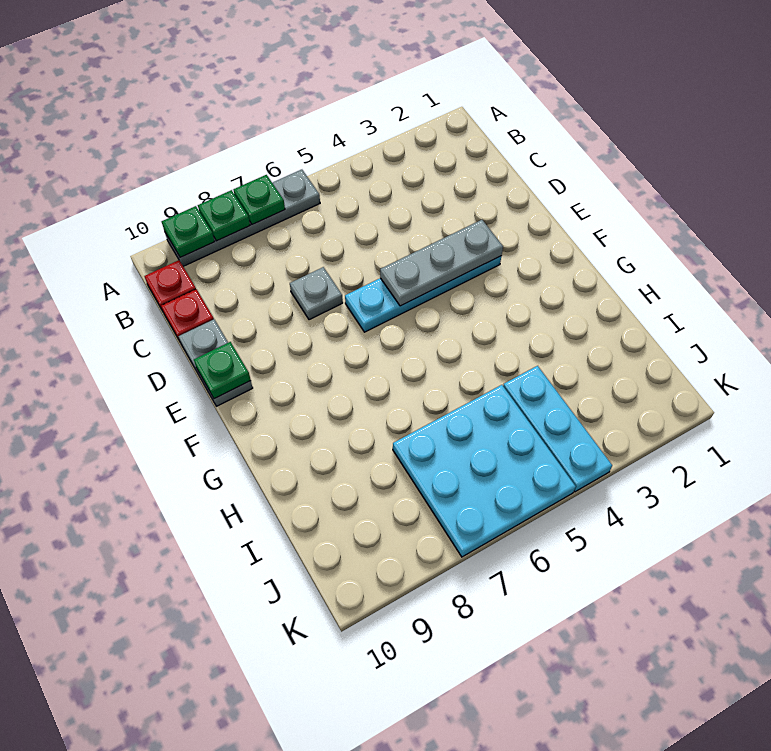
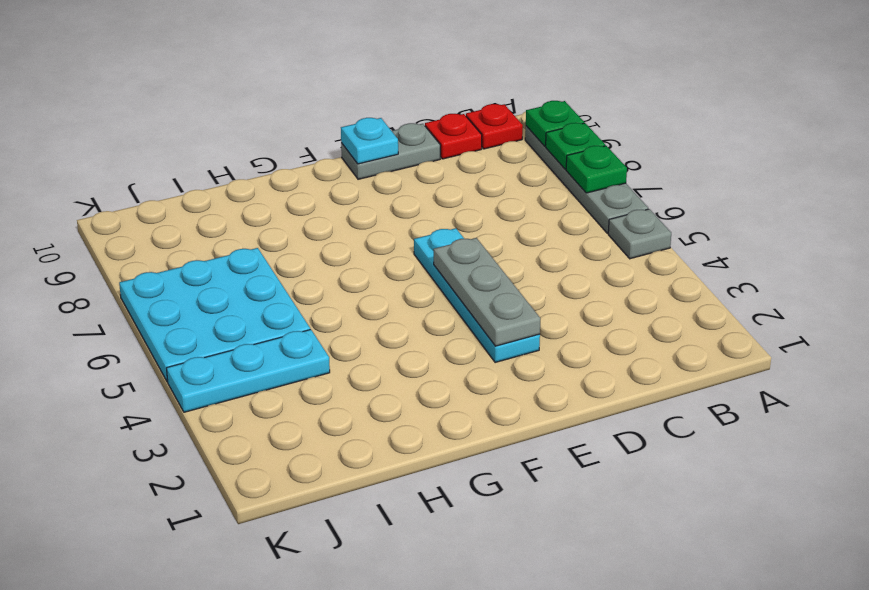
grey 1x1 plate [290,267,343,320] -> grey 1x1 plate moved to [608,209,671,259]
green 1x1 plate [194,342,251,399] -> cyan 1x1 plate [341,118,398,164]

